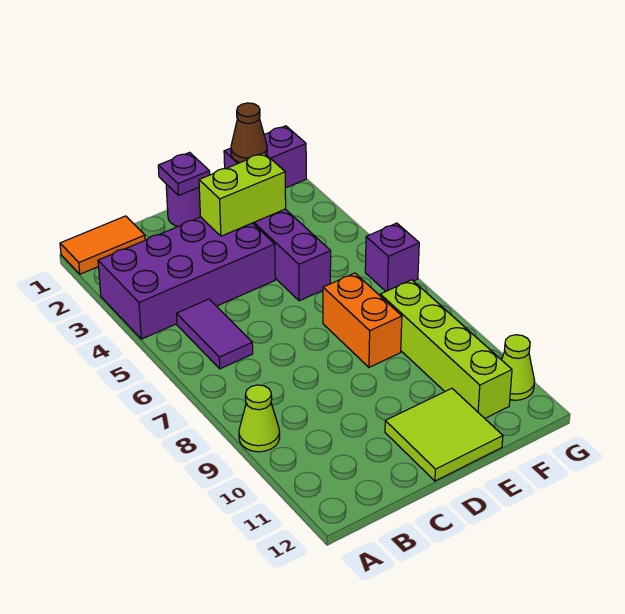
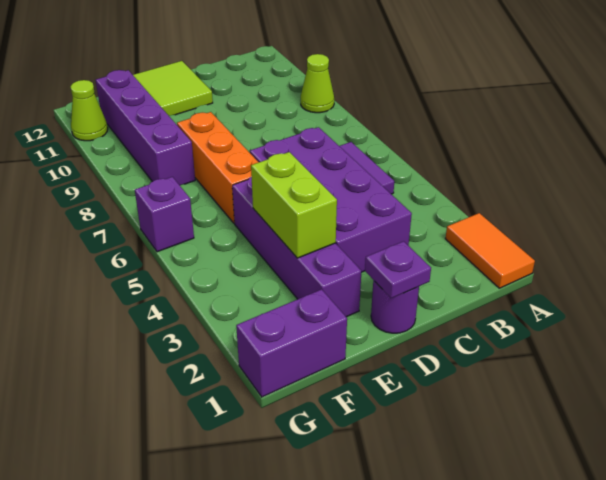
orange 1x2 tile [60,216,145,274] -> orange 1x2 tile turned to [445,213,535,288]
purple 2x4 brick [98,217,275,339] -> purple 2x4 brick turned to [250,127,412,272]
lime 1x2 brick [199,153,286,236] -> lime 1x2 brick turned to [251,152,337,258]
orange 1x2 brick [323,273,402,367] -> orange 1x3 brick [177,112,259,223]
brown 1x1 cone [231,103,267,163] -> none
lime 1x4 brick [380,280,512,418] -> purple 1x4 brick [96,70,195,185]

